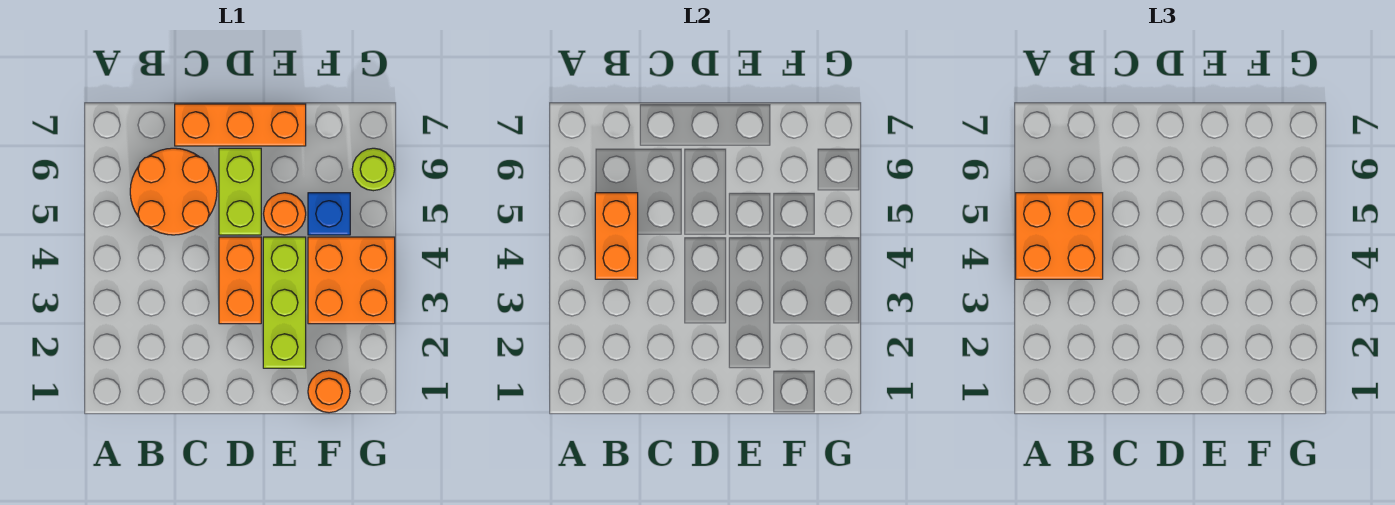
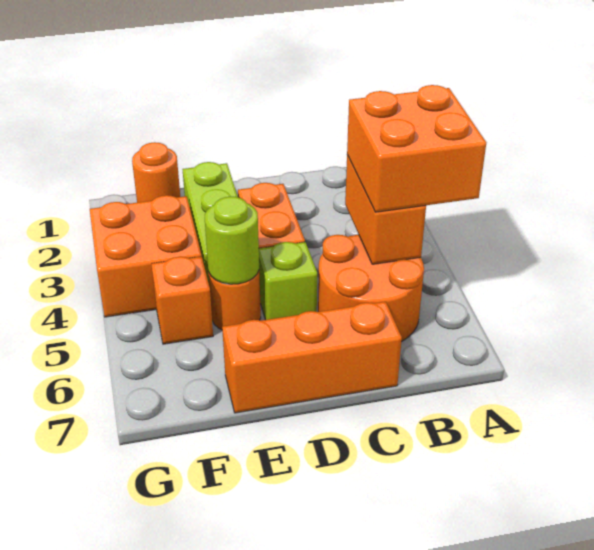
lime 1x2 brick [219,148,261,235] -> lime 1x1 brick [259,242,317,320]
blue 1x1 brick [308,193,350,235] -> orange 1x1 brick [151,257,213,344]
lime 1x1 round brick [352,148,395,191] -> lime 1x1 round brick moved to [205,196,259,284]

